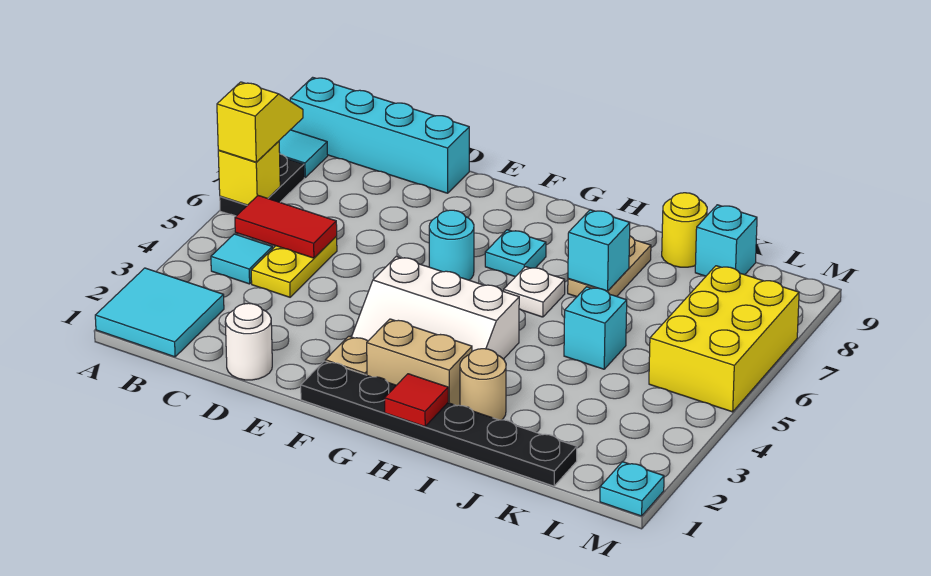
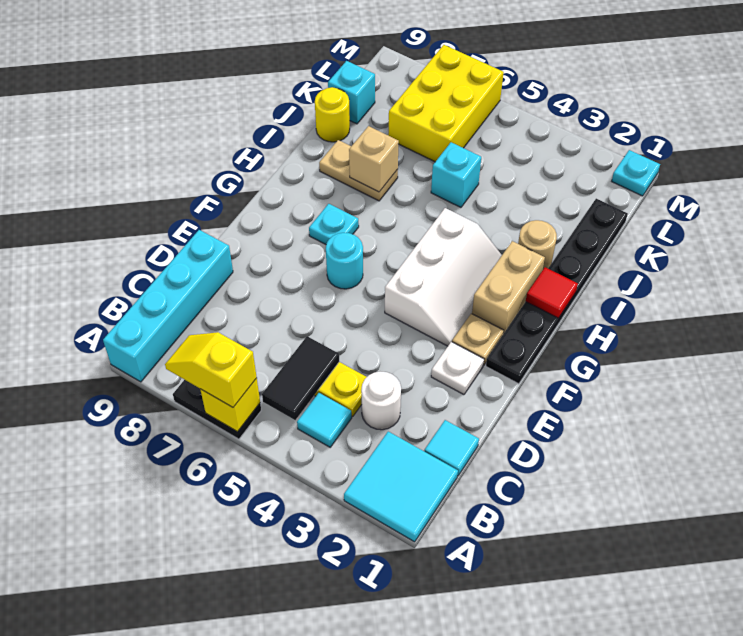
cyan 1x1 tile [279,130,328,178] -> cyan 1x1 tile moved to [425,420,479,476]
red 1x2 tile [235,196,337,258] -> black 1x2 tile [262,336,339,420]
white 1x1 round brick [225,303,272,380] -> white 1x1 round brick moved to [361,372,401,430]
white 1x1 plate [504,267,565,317] -> white 1x1 plate moved to [431,342,484,395]
cyan 1x1 brick [568,210,630,291] -> tan 1x1 brick [349,126,399,192]
yellow 2x3 brick [649,266,799,412] -> yellow 2x3 brick turned to [388,45,504,162]

